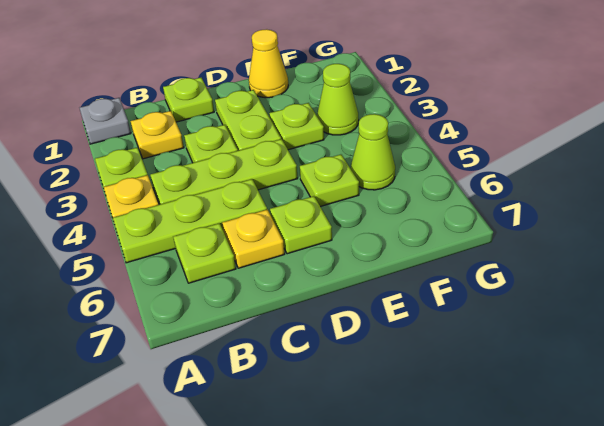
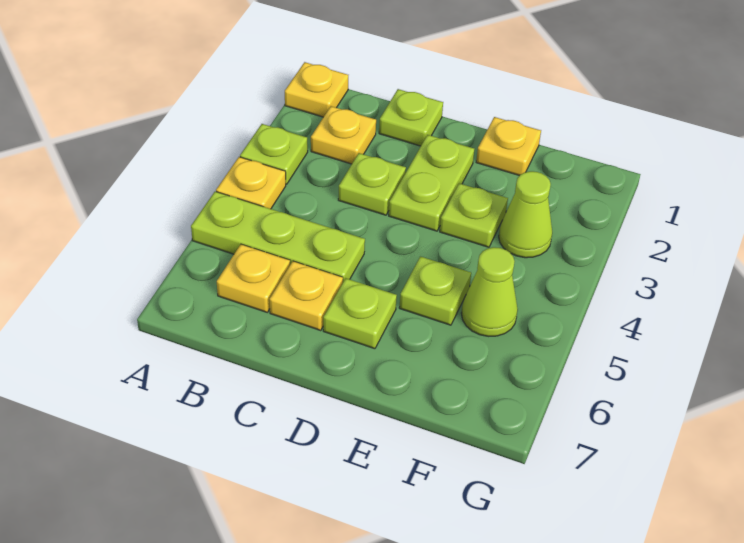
grey 1x1 plate [80,98,131,144] -> yellow 1x1 plate [285,62,348,117]
lime 1x3 plate [150,139,298,205] -> none
lime 1x1 plate [173,223,236,283] -> yellow 1x1 plate [217,244,290,312]
yellow 1x1 cone [249,29,288,98] -> yellow 1x1 plate [476,117,541,175]

